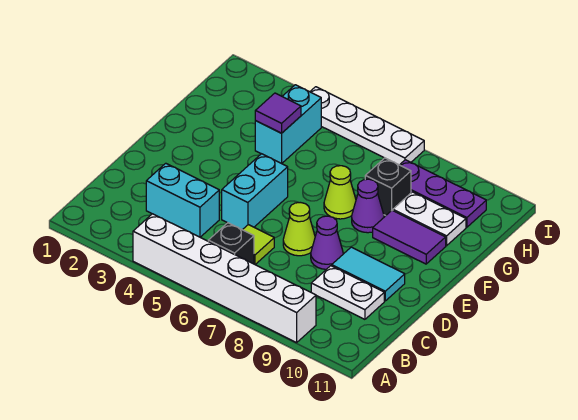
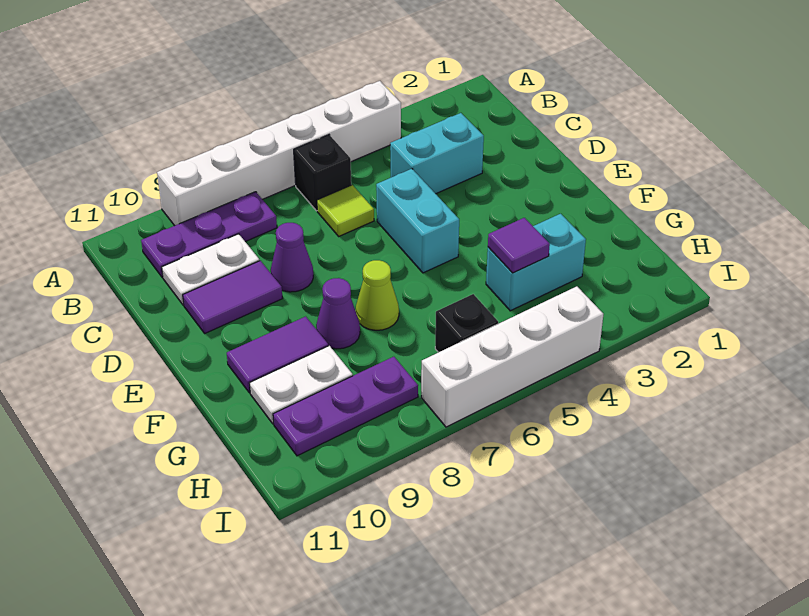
none -> purple 1x3 plate [141,192,277,278]
lime 1x1 cone [283,203,315,256] -> none
cyan 1x2 tile [332,247,405,301] -> purple 1x2 tile [183,261,283,333]
cyan 1x2 brick [255,85,321,163] -> cyan 1x2 brick turned to [486,214,586,311]
black 1x1 brick [365,158,411,216] -> black 1x1 brick moved to [435,294,498,352]
white 1x4 plate [310,87,424,165] -> white 1x4 brick [421,286,603,427]

